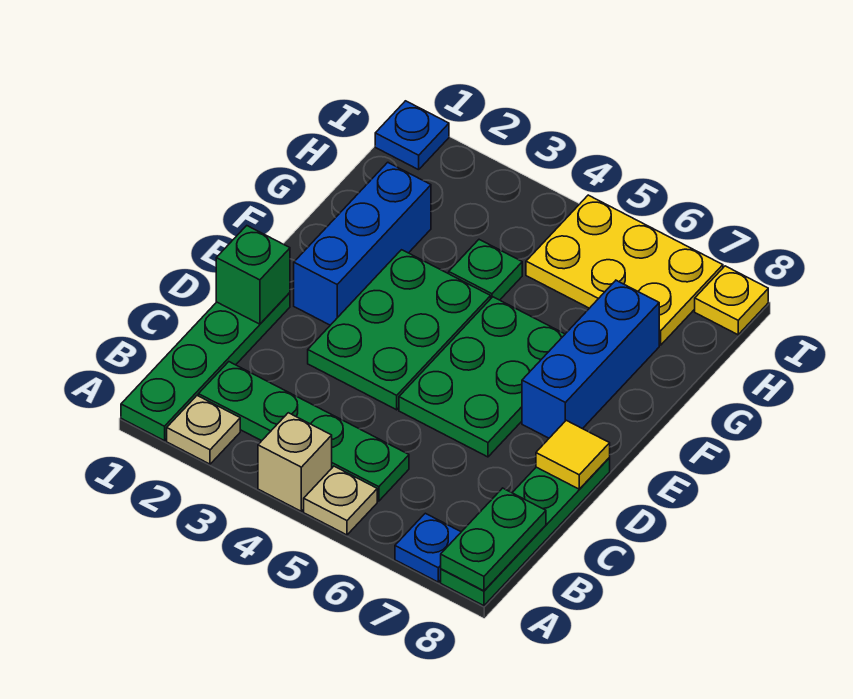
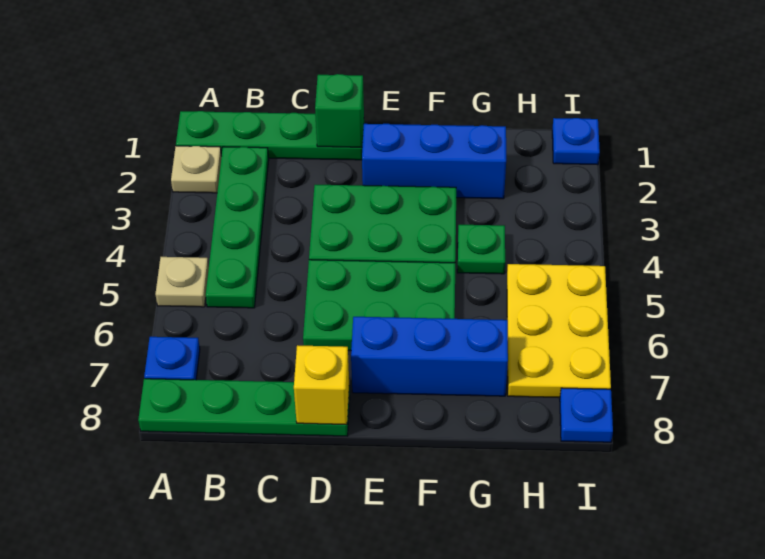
tan 1x1 brick [258,413,332,511] -> none
green 1x2 plate [441,488,546,591] -> none
yellow 1x1 tile [536,420,610,489] -> yellow 1x1 brick [294,345,349,425]
yellow 1x1 plate [695,266,768,335] -> blue 1x1 plate [560,388,613,442]

